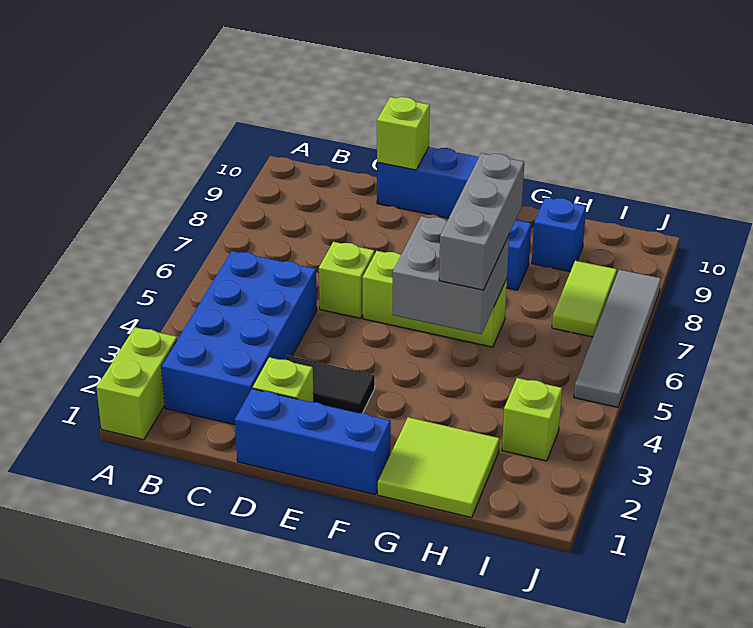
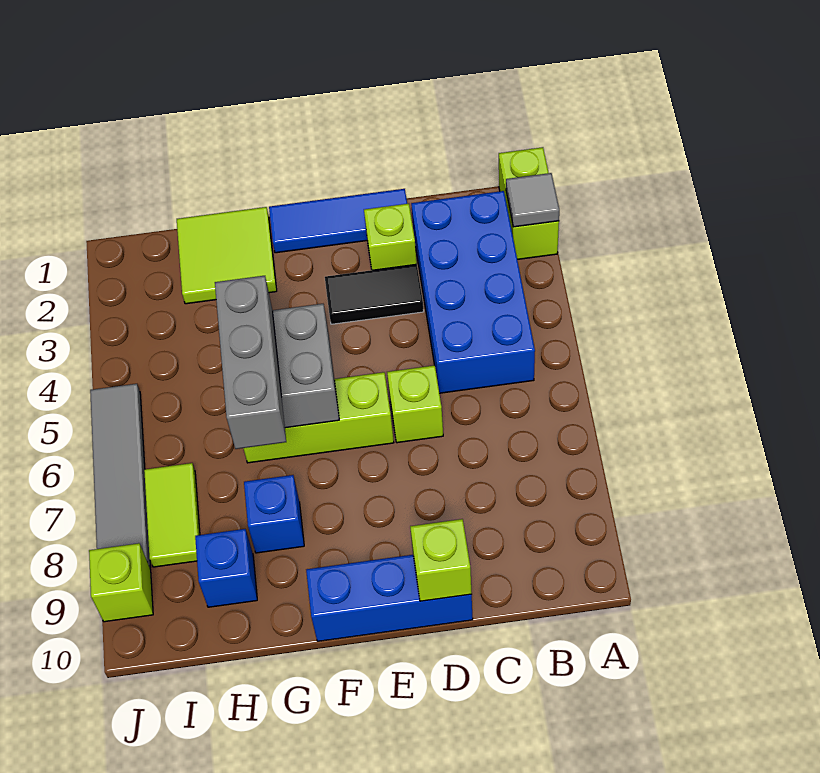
none -> grey 1x1 tile [506,173,559,227]
blue 1x3 brick [235,389,391,495] -> blue 1x3 tile [269,189,407,253]
lime 1x1 brick [502,378,562,461] -> lime 1x1 brick moved to [89,543,153,622]

